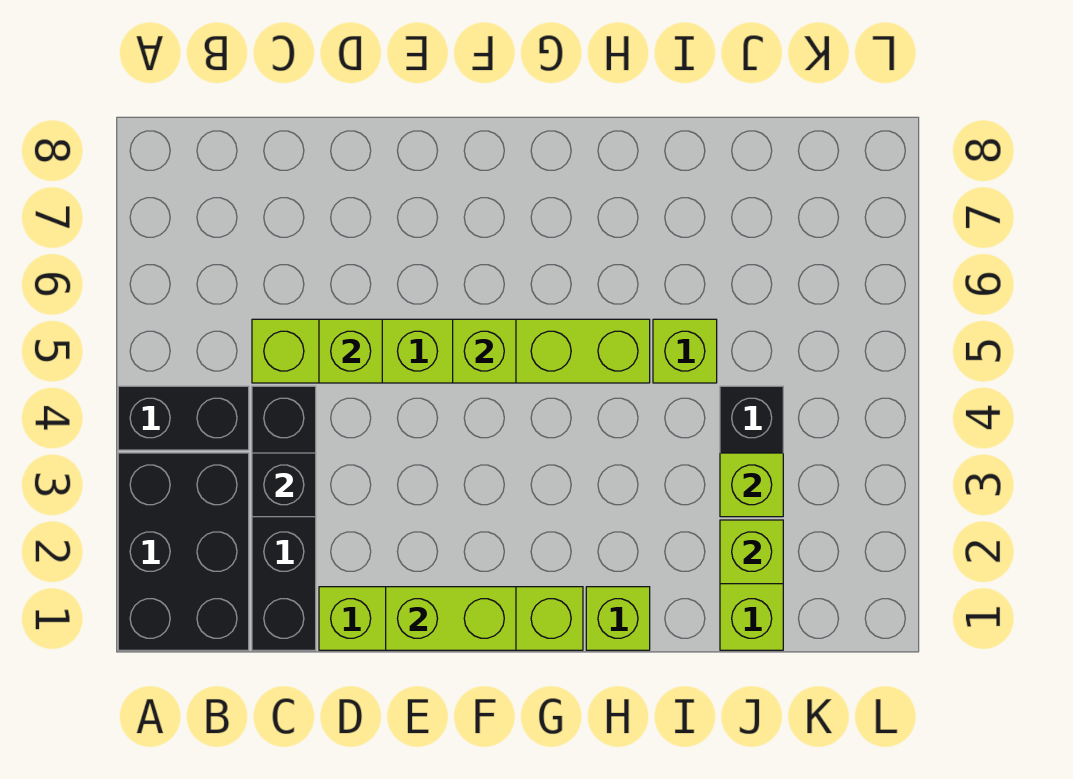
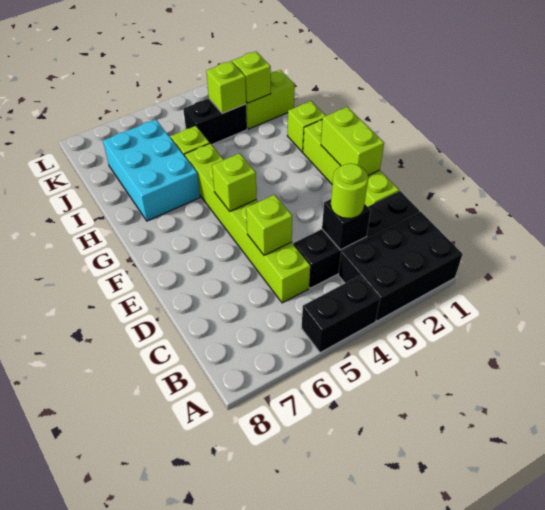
black 1x2 brick [118,386,249,450] -> black 1x2 brick turned to [302,276,380,353]
none -> lime 1x1 round brick [331,163,368,218]
none -> cyan 2x3 brick [103,119,200,221]

